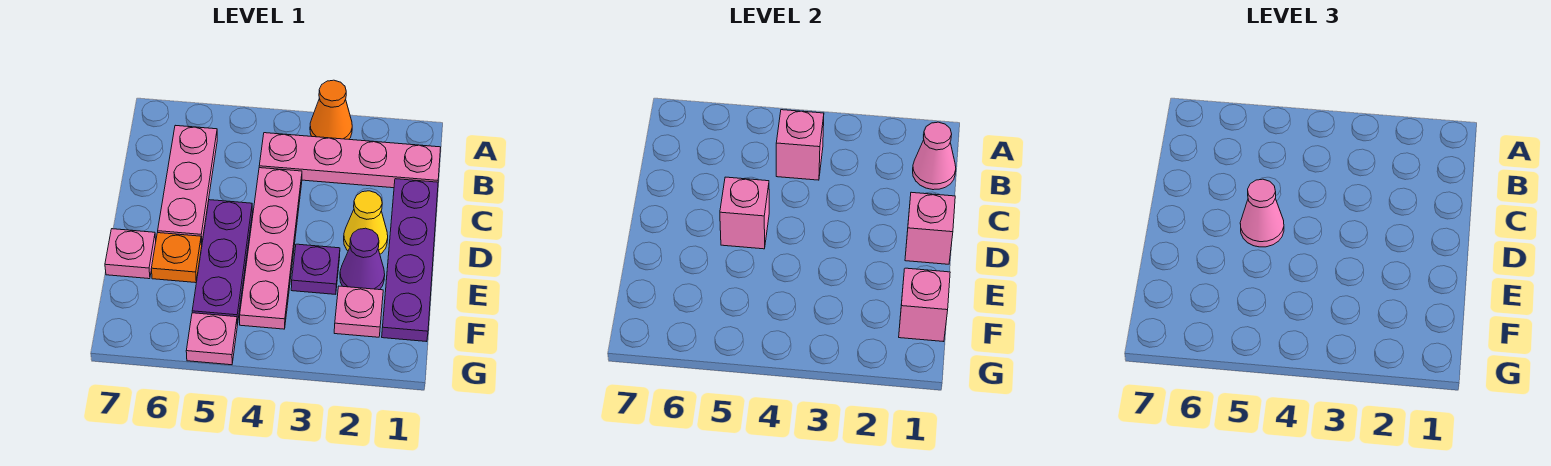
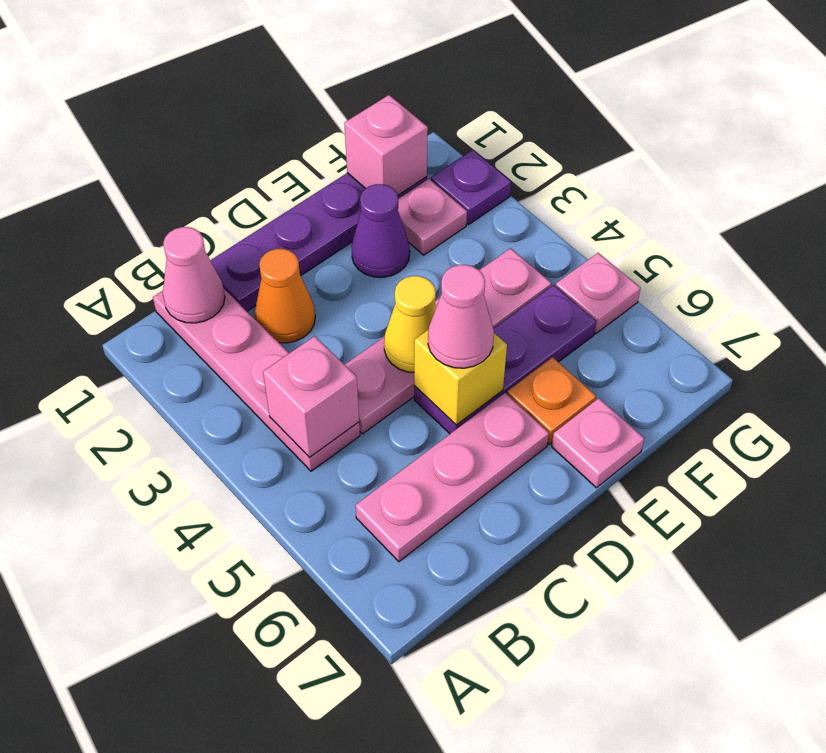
orange 1x1 cone [310,80,352,139] -> orange 1x1 cone moved to [255,249,315,343]
pink 1x1 brick [905,192,955,264] -> none
yellow 1x1 cone [344,191,388,254] -> yellow 1x1 cone moved to [384,276,436,372]
pink 1x1 brick [720,177,769,249] -> yellow 1x1 brick [414,330,507,425]
purple 1x1 plate [291,244,340,294] -> purple 1x1 plate moved to [431,150,511,225]

